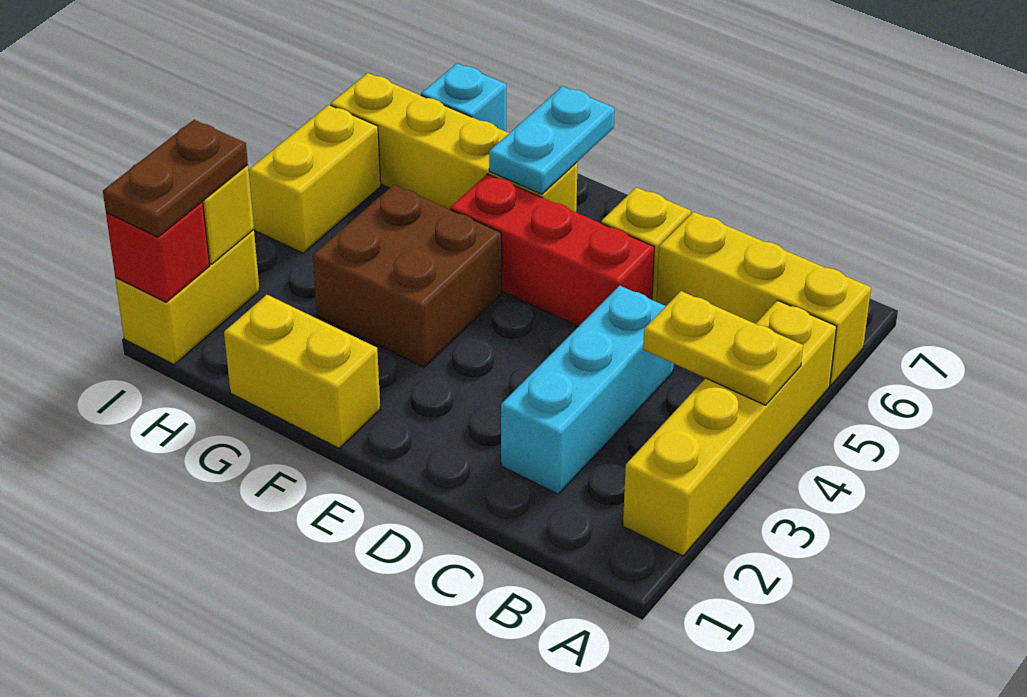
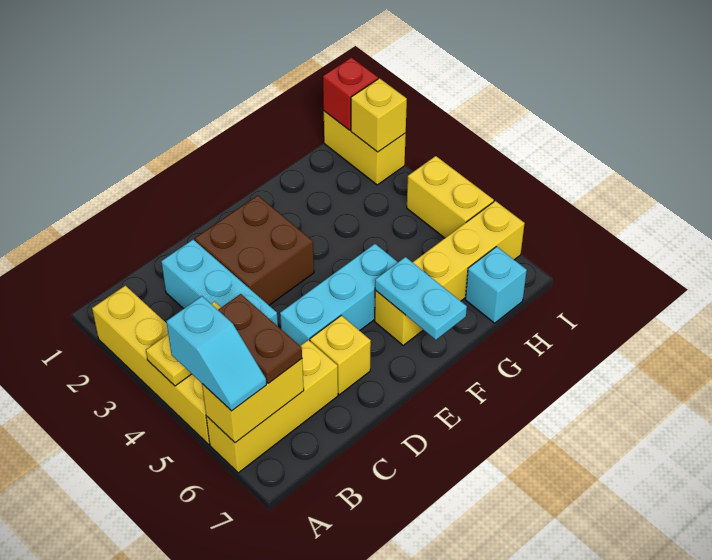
none -> cyan 1x2 slope [166,296,266,411]
red 1x3 brick [450,174,655,326] -> cyan 1x3 brick [280,244,398,346]
yellow 1x2 brick [224,295,380,448] -> yellow 1x2 brick moved to [202,359,304,443]
brown 2x2 brick [313,185,502,367] -> brown 2x2 brick moved to [195,196,314,305]
brown 1x2 plate [103,120,248,237] -> brown 1x2 plate moved to [218,294,302,383]

